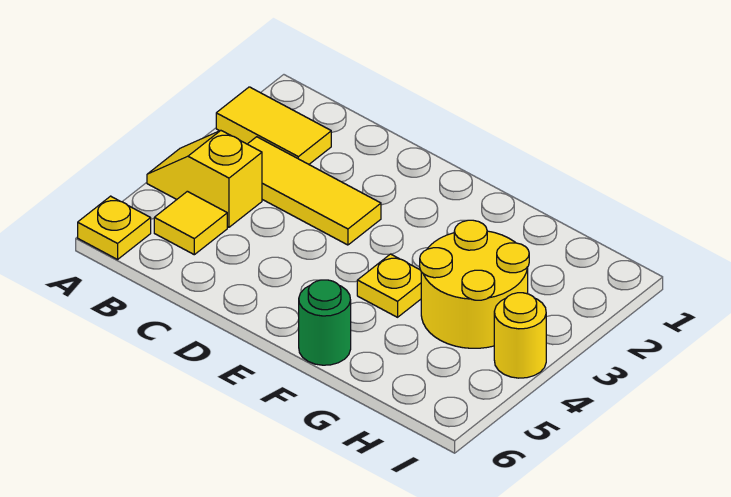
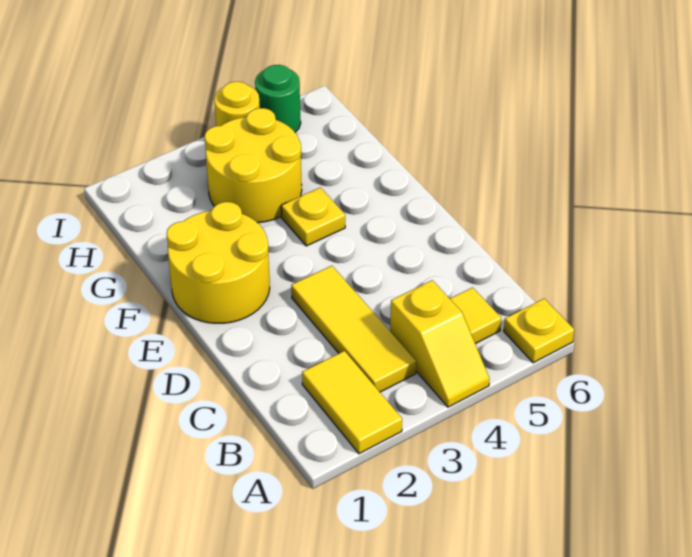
none -> yellow 2x2 round brick [167,202,270,323]
green 1x1 round brick [299,280,351,365] -> green 1x1 round brick moved to [255,65,301,132]

